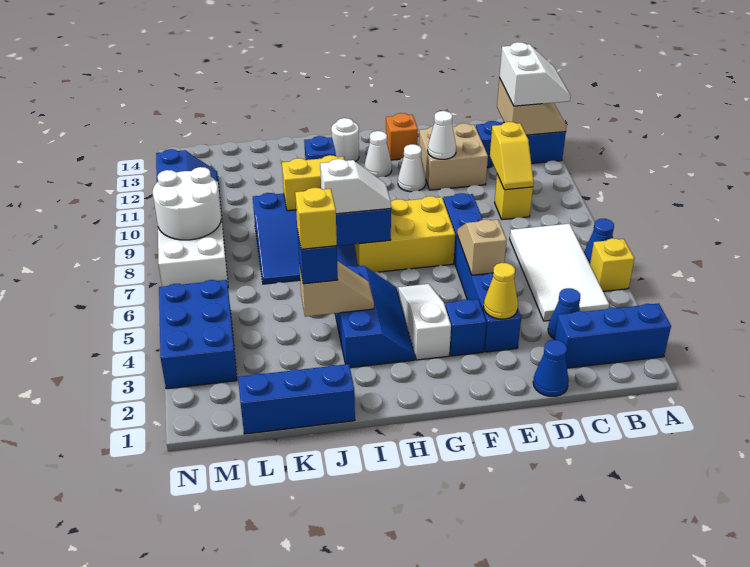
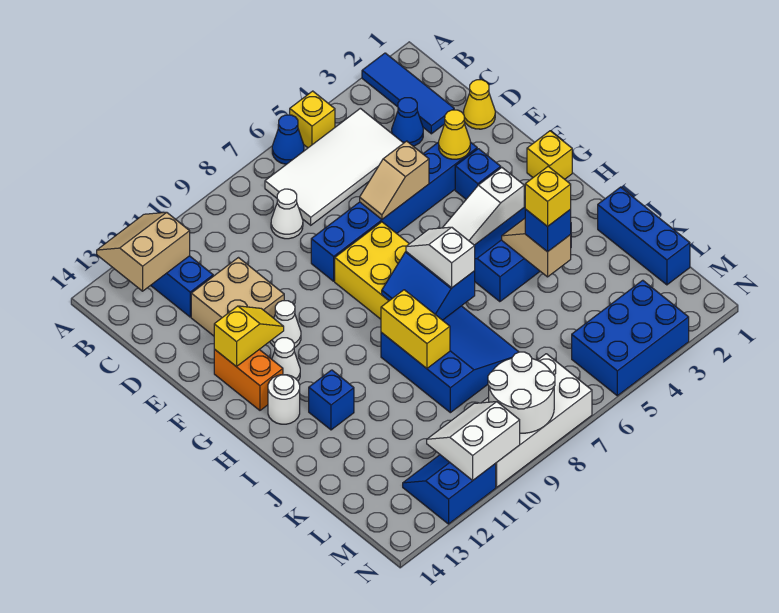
blue 1x3 brick [555,303,671,368] -> blue 1x3 tile [362,53,454,134]
white 2x2 slope [499,42,571,106] -> white 2x2 slope moved to [427,402,520,481]
yellow 1x1 brick [495,174,533,220] -> yellow 1x1 brick moved to [527,131,572,179]
yellow 1x2 slope [490,122,534,190] -> yellow 1x2 slope moved to [214,306,284,367]
blue 1x1 cone [533,340,569,396] -> yellow 1x1 cone [464,80,495,129]
white 1x1 cone [428,111,456,159] -> white 1x1 cone moved to [271,189,303,239]
orange 1x1 brick [386,113,418,160] -> orange 1x2 brick [214,349,283,410]

